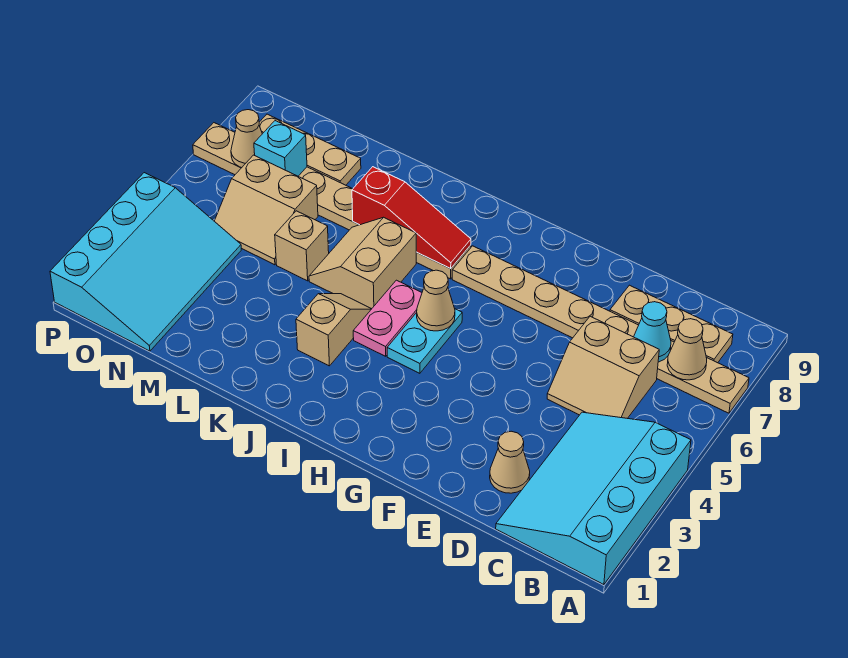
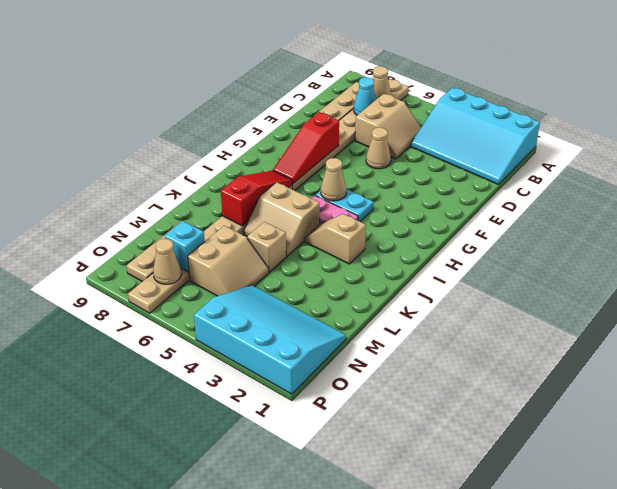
tan 1x1 cone [490,431,530,493] -> tan 1x1 cone moved to [366,128,391,169]
none -> red 1x3 slope [273,112,339,184]

